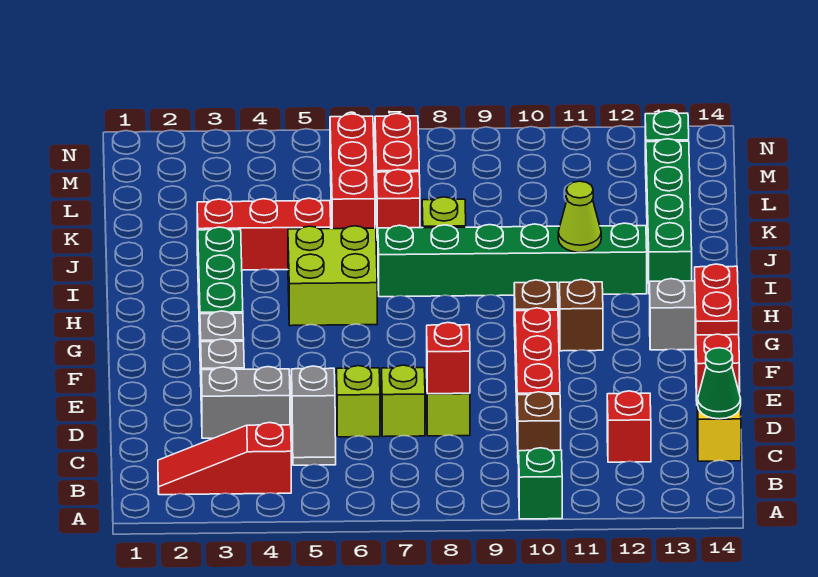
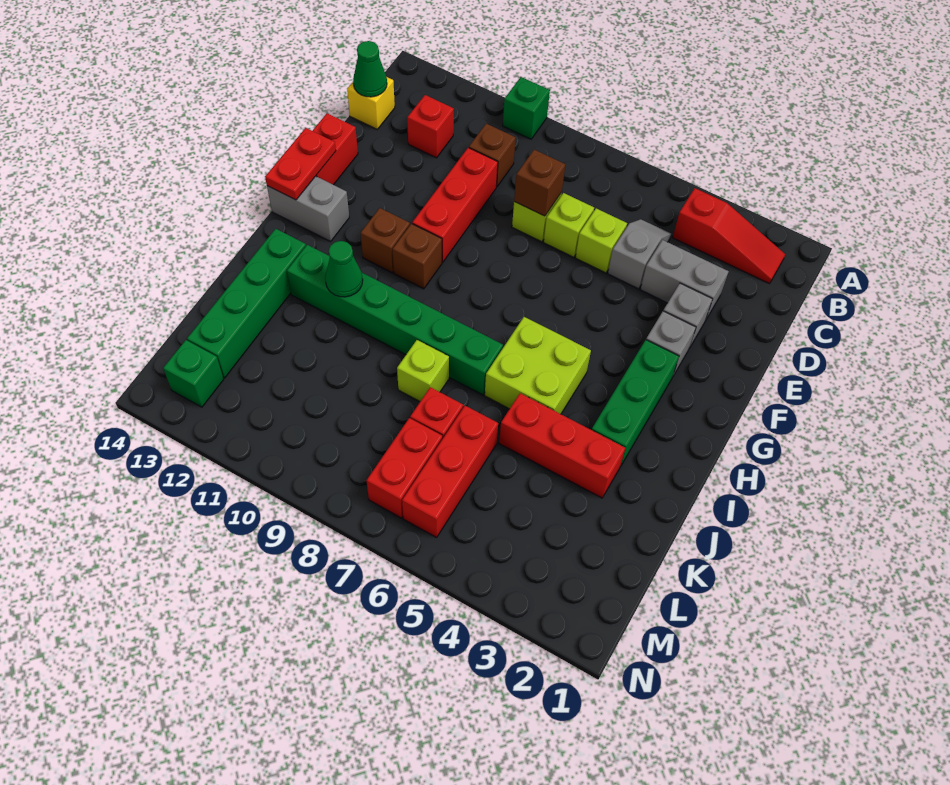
red 1x1 brick [427,323,470,394] -> brown 1x1 brick [514,150,565,216]
lime 1x1 cone [558,181,601,252] -> green 1x1 cone [325,241,363,297]

